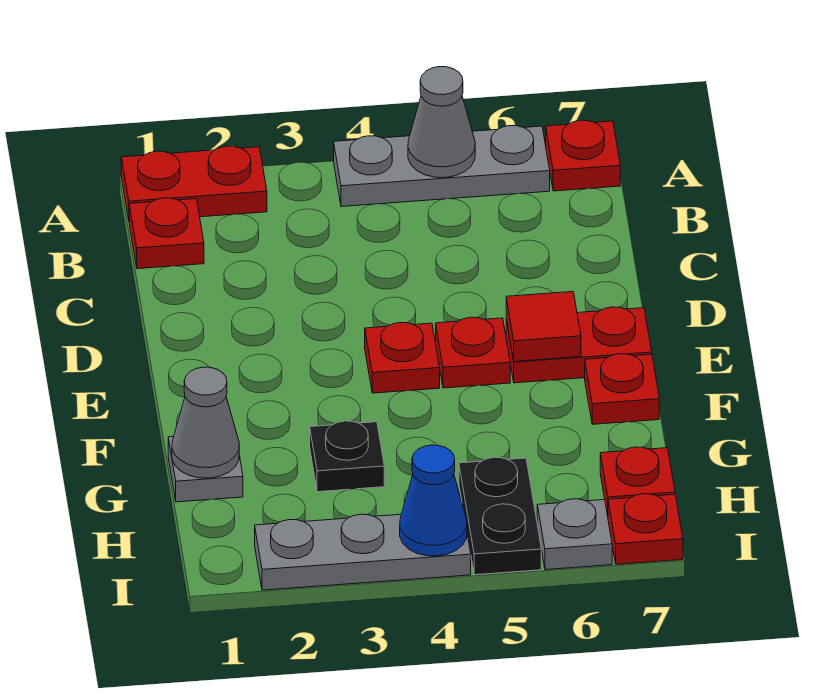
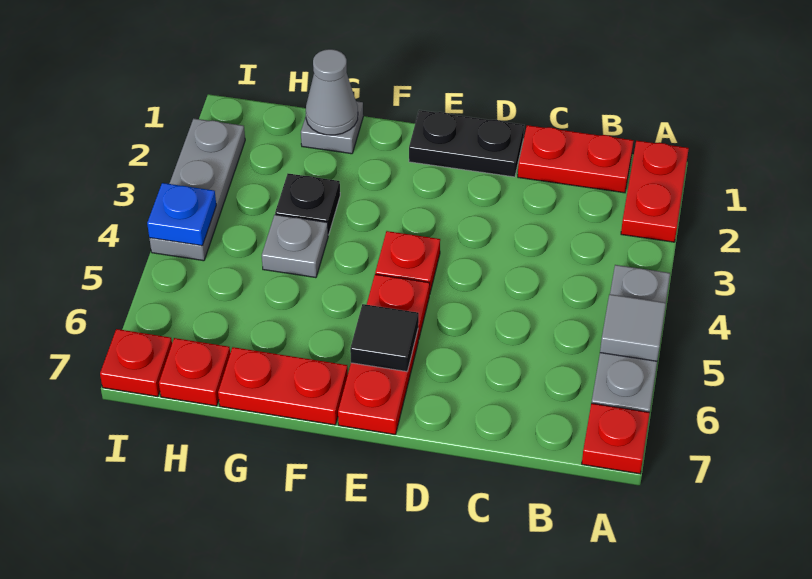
grey 1x1 cone [408,67,475,178] -> grey 1x1 tile [600,294,666,361]
red 1x1 plate [129,198,204,269] -> red 1x2 plate [518,125,633,193]
red 1x1 tile [506,292,581,362] -> black 1x1 tile [350,304,419,372]
red 1x1 plate [585,354,659,424] -> red 1x2 plate [218,347,348,425]
black 1x2 plate [459,457,541,575] -> black 1x2 plate moved to [409,110,524,177]
blue 1x1 cone [400,445,467,556] -> blue 1x1 plate [147,183,216,246]
grey 1x1 plate [537,499,612,570] -> grey 1x1 plate moved to [262,215,328,278]

